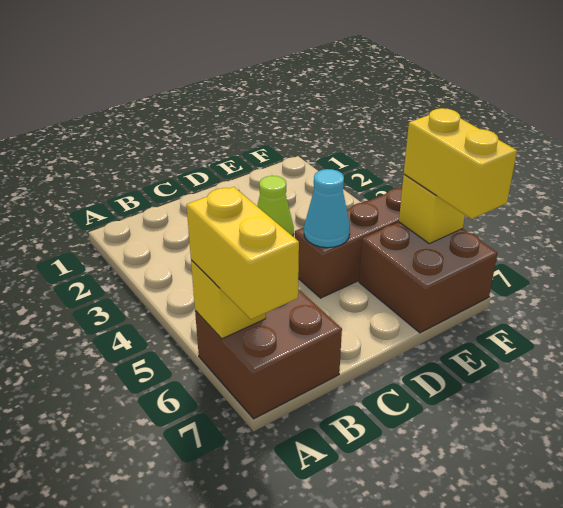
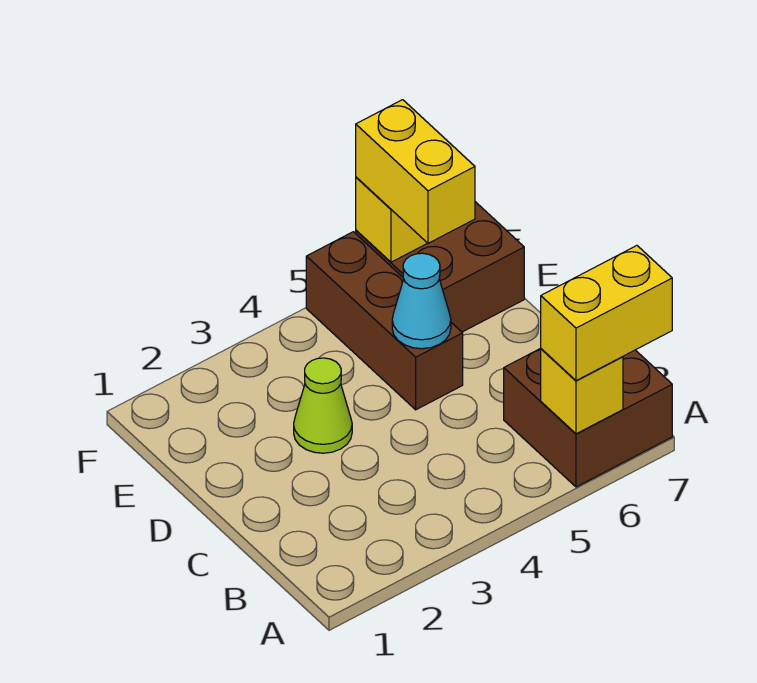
yellow 1x2 brick [404,108,517,219] -> yellow 1x2 brick turned to [356,100,475,243]

